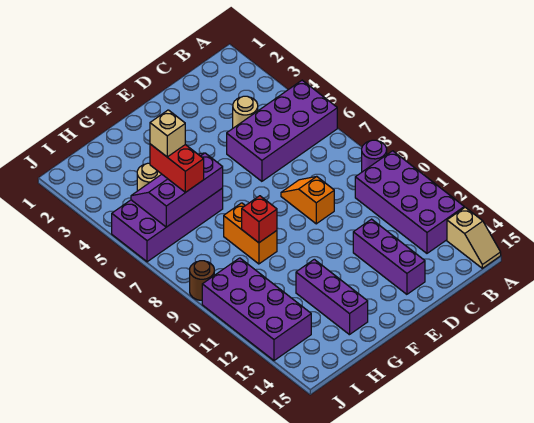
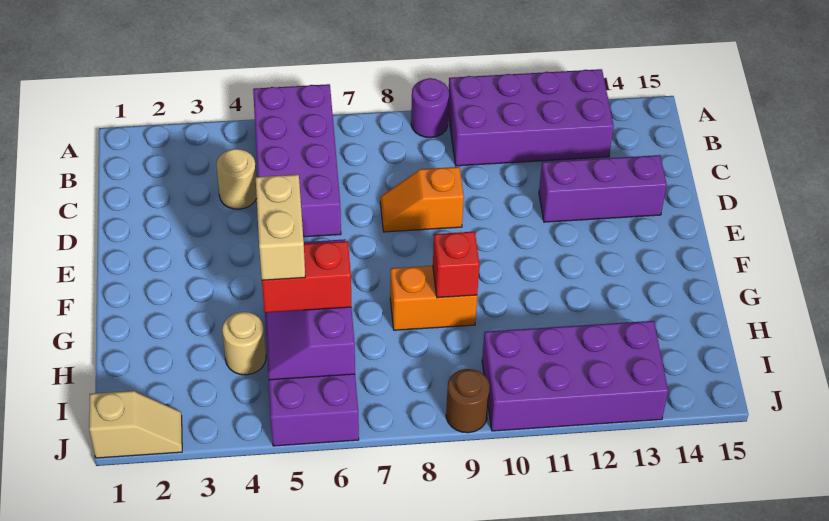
tan 1x2 slope [447,207,501,268] -> tan 1x2 slope moved to [89,391,182,458]
purple 1x3 brick [296,259,368,335] -> none
tan 1x1 brick [150,110,185,157] -> tan 1x2 brick [256,175,305,280]

